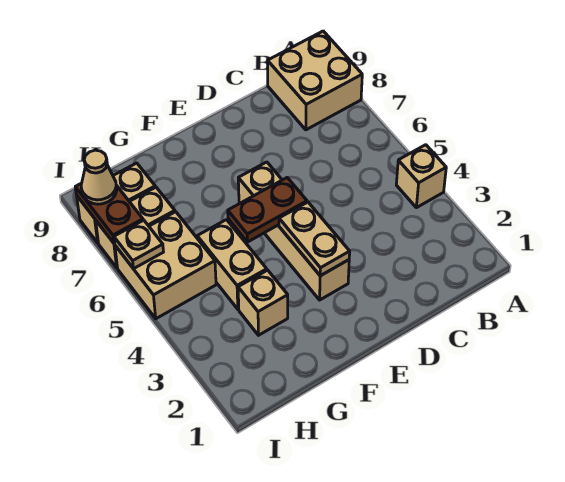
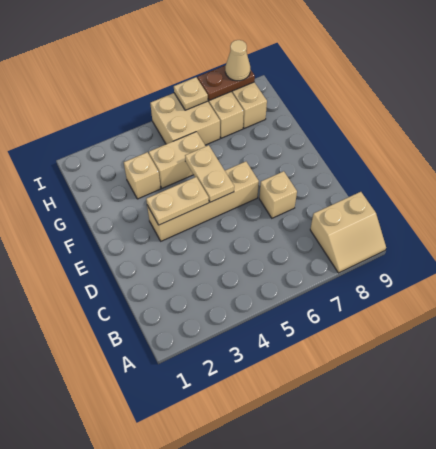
tan 1x1 brick [396,145,446,208] -> tan 1x1 brick moved to [259,171,297,218]
tan 2x2 brick [268,31,362,130] -> tan 2x2 slope [310,192,386,273]
brown 1x2 plate [228,178,307,242] -> tan 1x2 plate [185,145,234,202]

